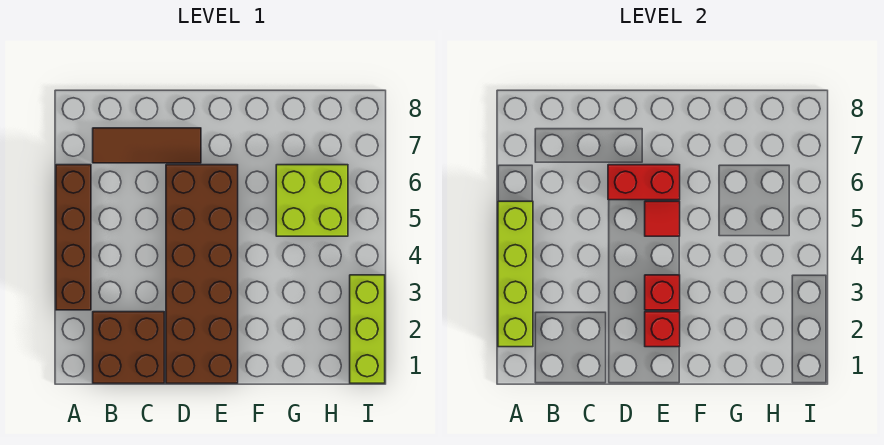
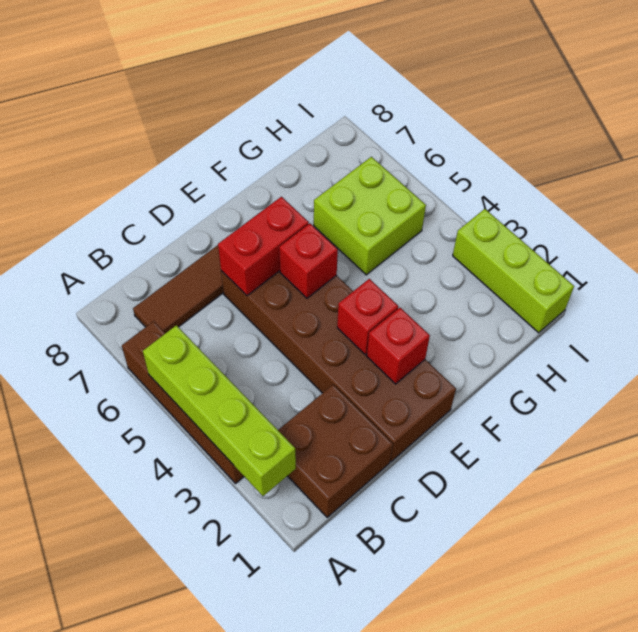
red 1x1 tile [645,201,680,236] -> red 1x1 brick [279,224,338,298]

